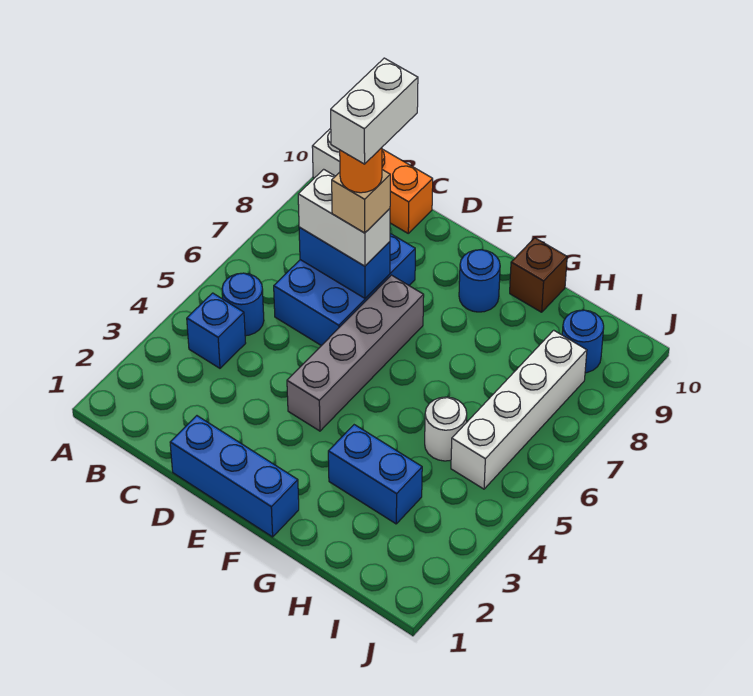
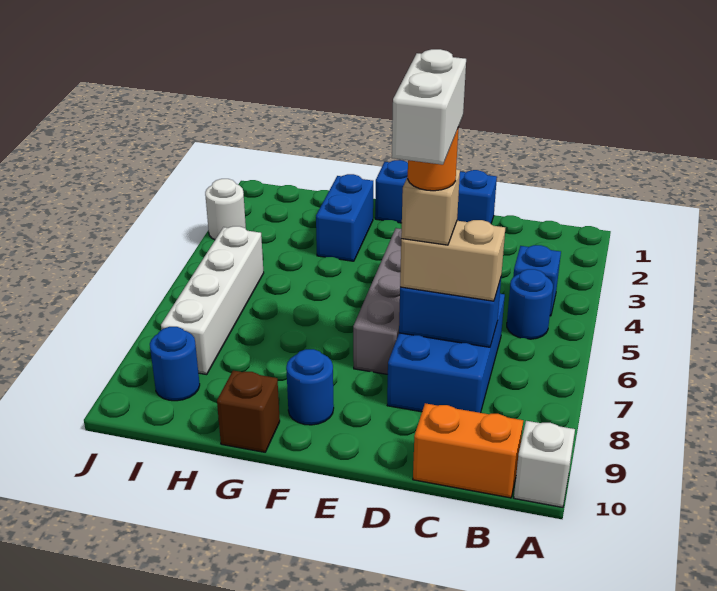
white 1x2 brick [298,169,390,266] -> tan 1x2 brick [400,220,505,301]
blue 1x2 brick [328,425,422,524] -> blue 1x2 brick turned to [316,174,373,261]
white 1x1 round brick [425,397,467,461] -> white 1x1 round brick moved to [205,179,246,240]

